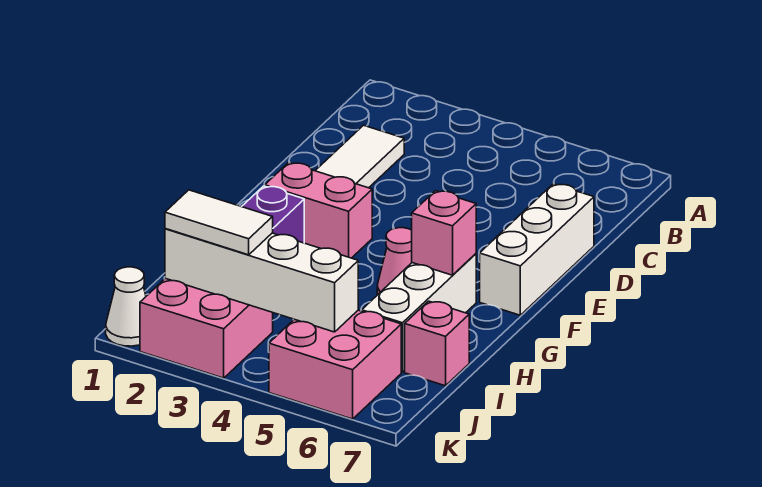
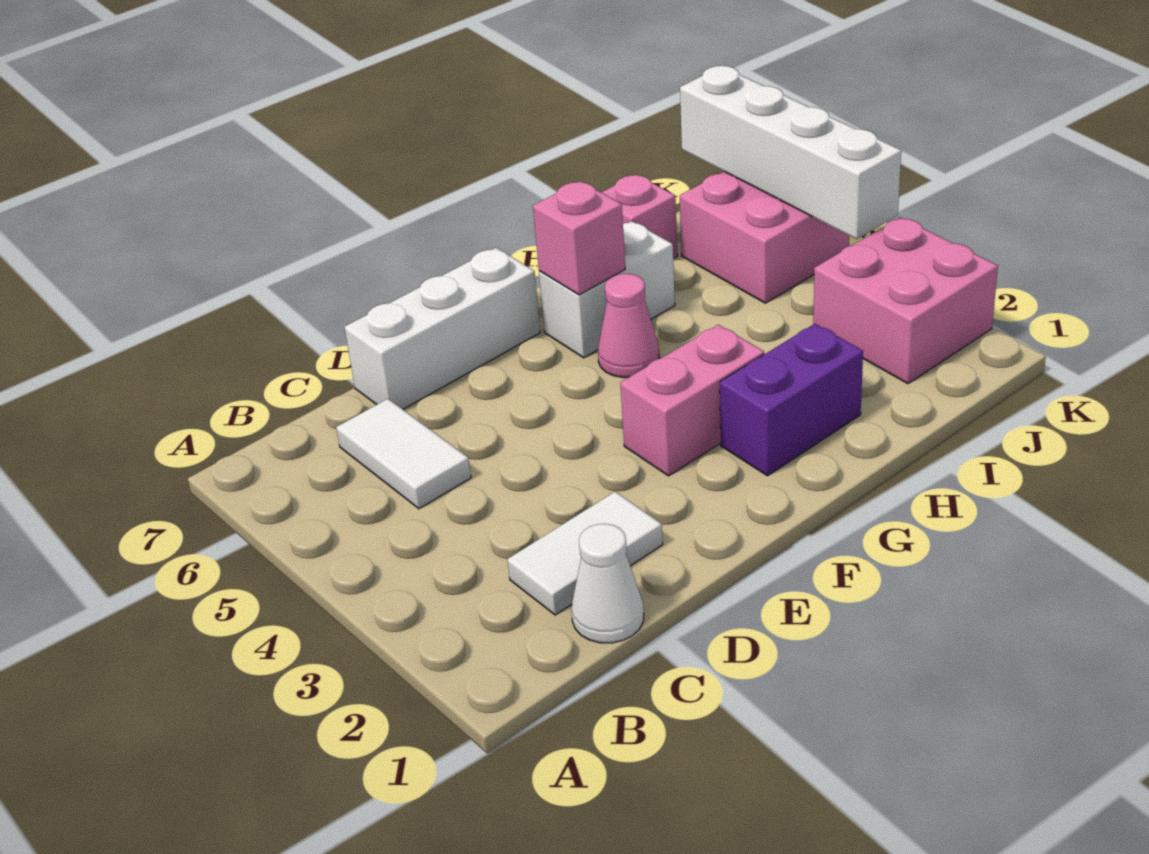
pink 1x2 brick [265,163,372,258] -> pink 1x2 brick turned to [620,325,764,476]
white 1x3 brick [362,254,476,372] -> white 1x2 brick [539,221,675,358]
white 1x4 brick [165,229,358,332] -> white 1x4 brick moved to [680,66,901,239]
white 1x2 tile [165,190,273,255] -> white 1x2 tile moved to [336,399,471,509]
white 1x1 cone [106,267,146,346] -> white 1x1 cone moved to [571,524,644,643]

